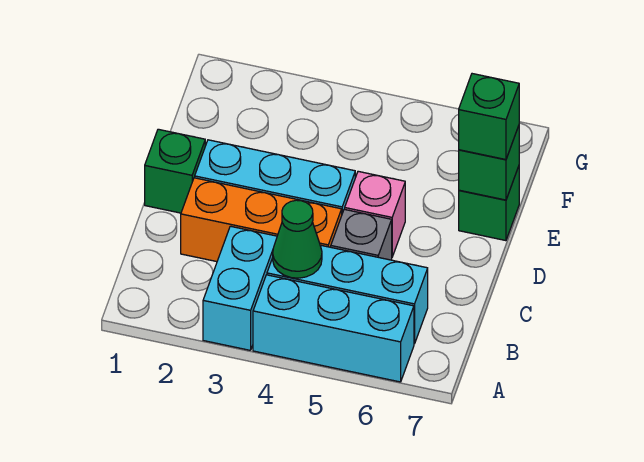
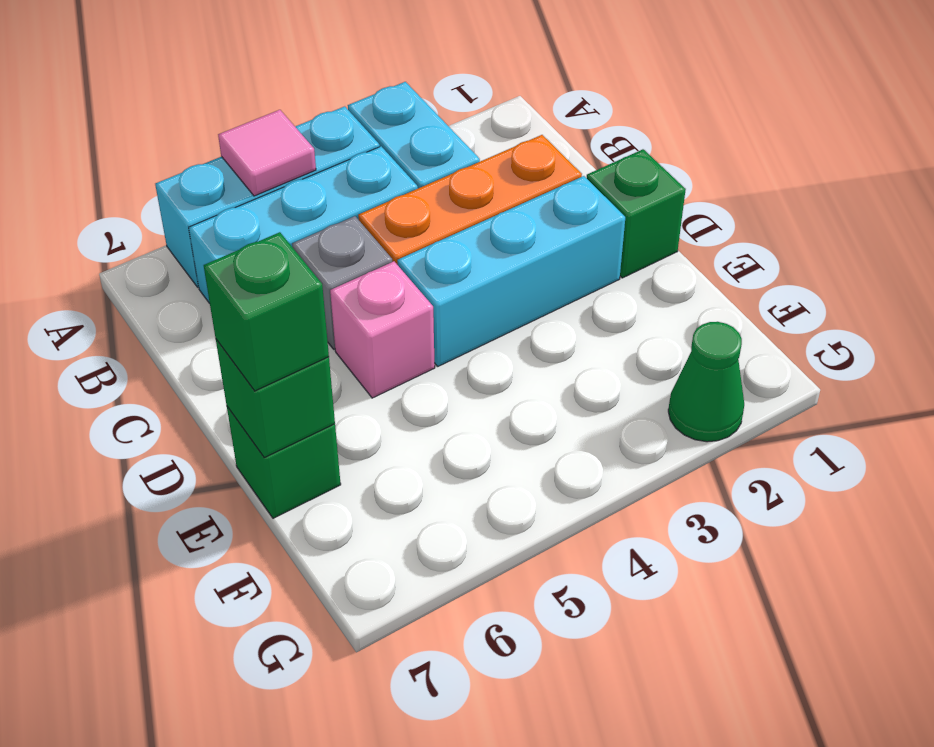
none -> pink 1x1 tile [218,110,316,196]
green 1x1 cone [273,200,322,278] -> green 1x1 cone moved to [668,322,744,442]

